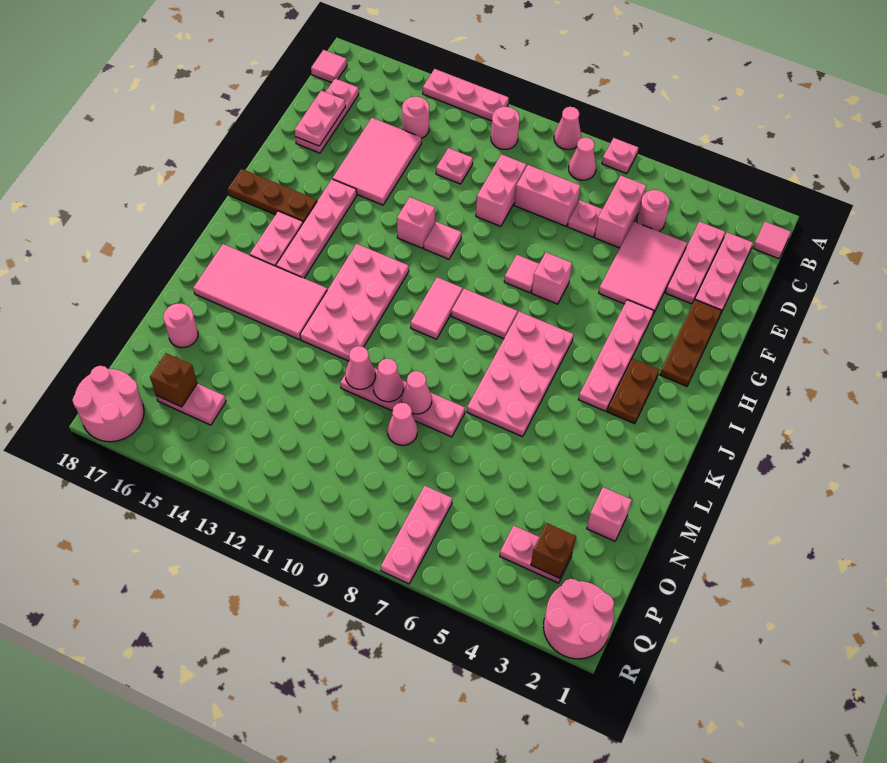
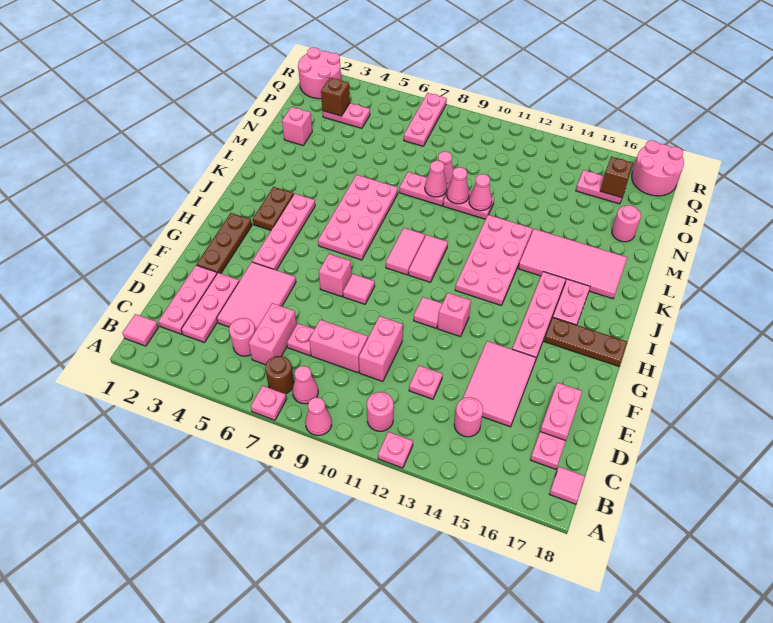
pink 1x3 plate [423,69,509,121] -> pink 1x1 plate [378,432,413,468]
none -> brown 1x1 round brick [265,356,294,394]
pink 1x2 tile [451,289,518,339] -> pink 1x2 tile turned to [386,228,425,275]

